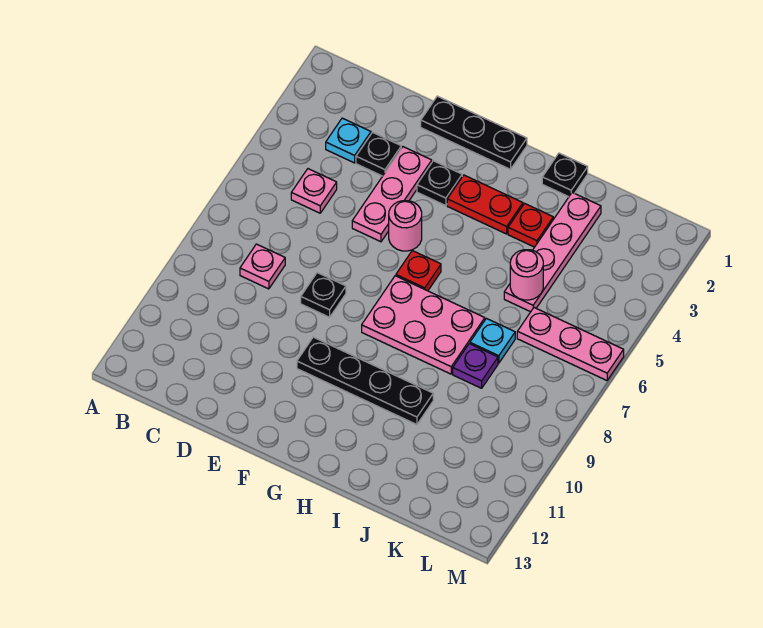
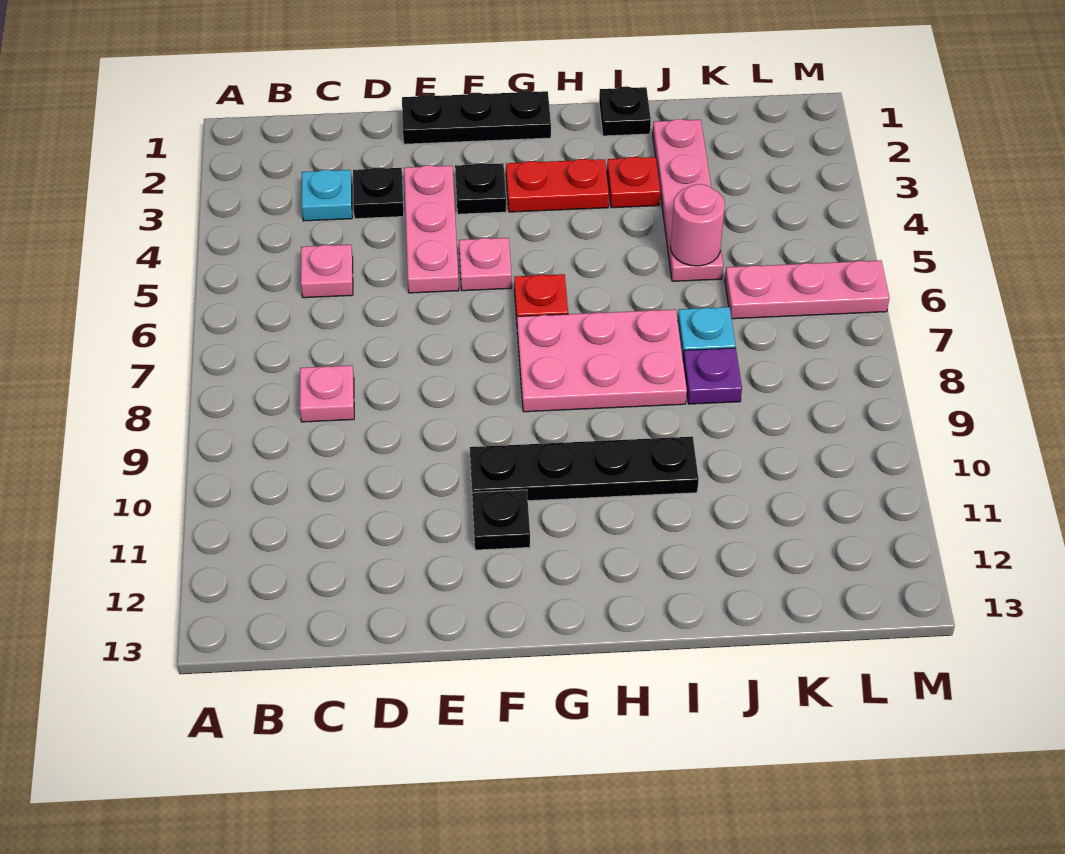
black 1x1 plate [301,273,346,317] -> black 1x1 plate moved to [472,490,530,550]
pink 1x1 round brick [389,201,422,251] -> pink 1x1 plate [459,238,512,291]

